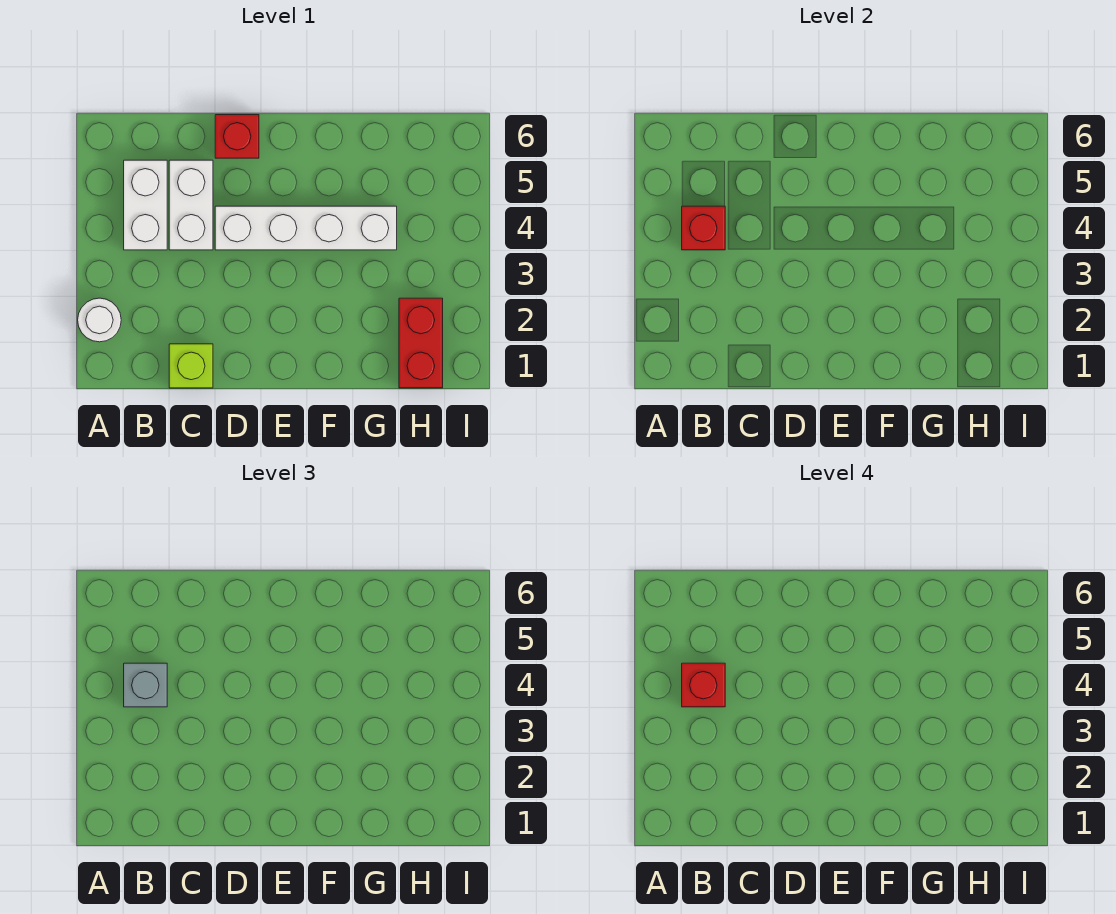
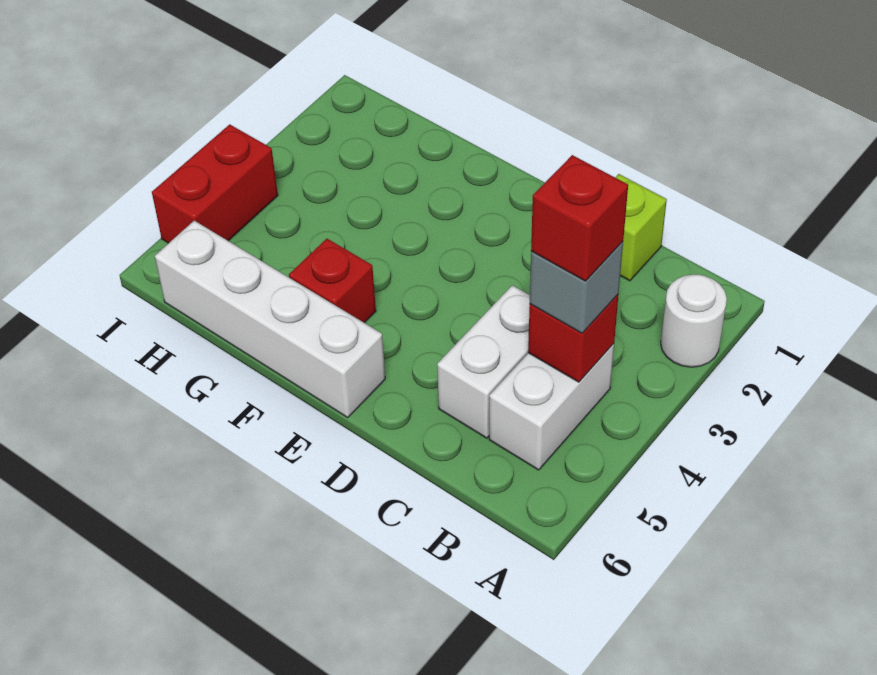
white 1x4 brick [215,206,397,250] -> white 1x4 brick moved to [155,220,385,417]
red 1x1 brick [215,115,259,158] -> red 1x1 brick moved to [289,239,376,323]
red 1x2 brick [399,298,443,388] -> red 1x2 brick moved to [152,124,278,243]

